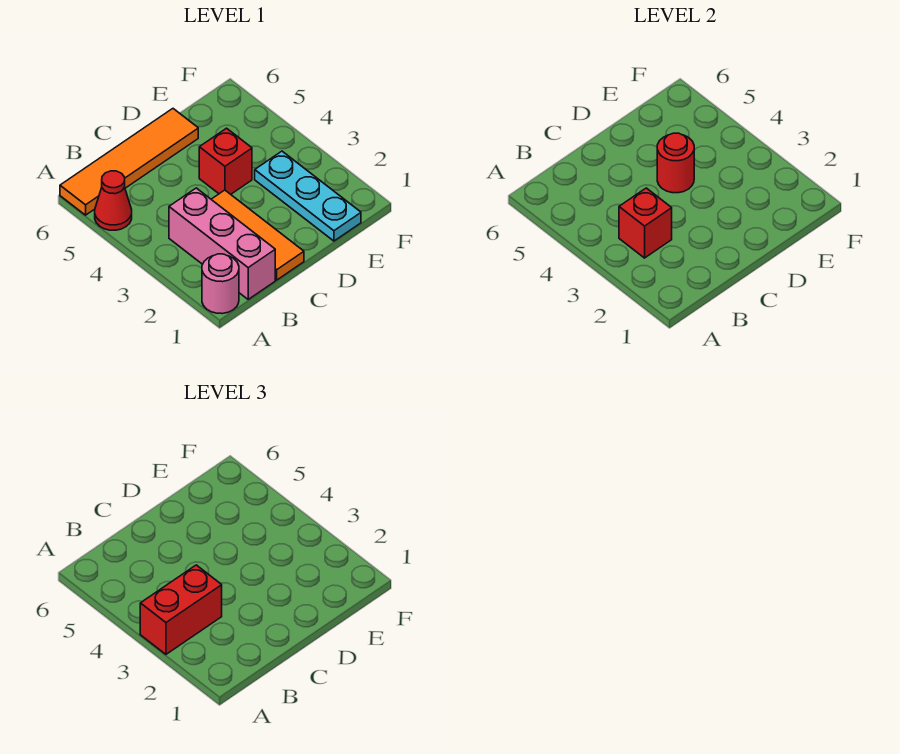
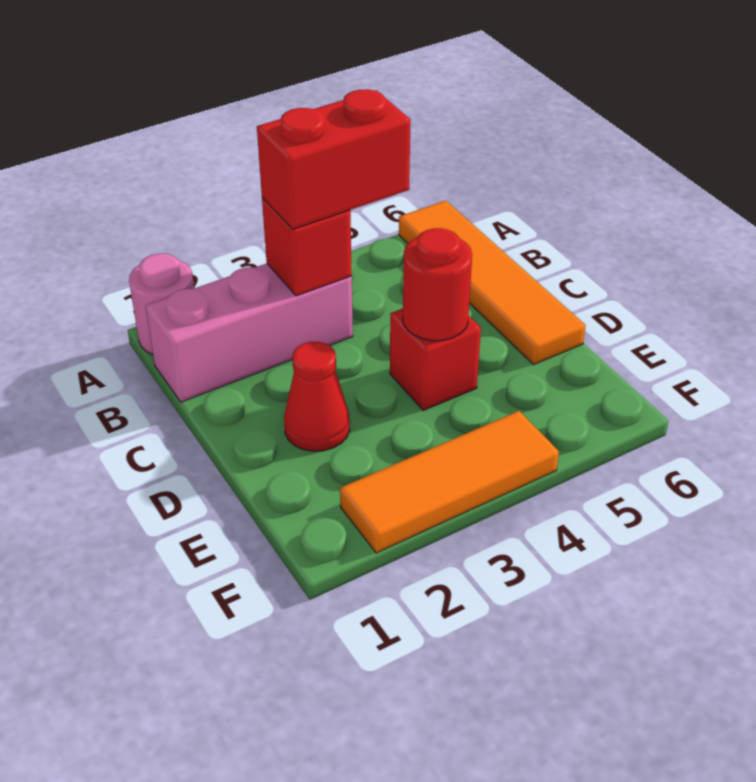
red 1x2 brick [140,565,222,654] -> red 1x2 brick turned to [257,89,411,229]
red 1x1 cone [95,171,132,230] -> red 1x1 cone moved to [284,342,350,451]
orange 1x3 tile [211,190,304,280] -> orange 1x3 tile moved to [340,411,559,553]
cyan 1x3 plate [255,151,361,241] -> none

